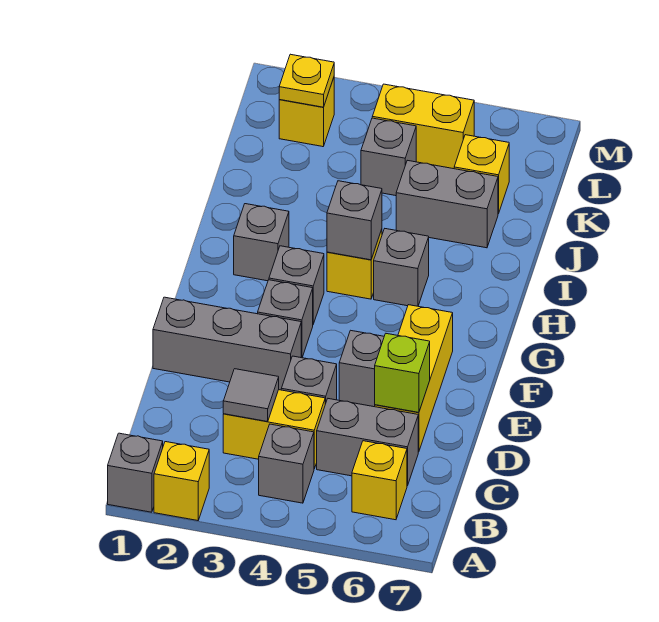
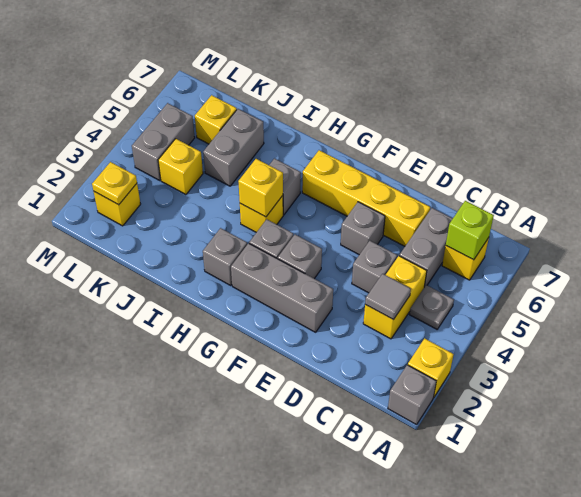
grey 1x1 brick [259,424,314,503] -> grey 1x1 plate [409,285,454,329]
yellow 1x3 brick [375,305,453,452] -> yellow 1x4 brick [302,150,430,246]
lime 1x1 brick [375,334,430,412] -> lime 1x1 brick moved to [446,201,494,260]
grey 1x3 brick [153,297,301,390] -> grey 1x3 brick turned to [231,243,333,332]
grey 1x1 brick [327,181,382,260] -> yellow 1x1 brick [238,159,283,217]
grey 1x1 brick [361,118,416,196] -> yellow 1x1 brick [158,139,203,195]
yellow 1x2 brick [372,84,474,169] -> grey 1x2 brick [132,103,195,180]

